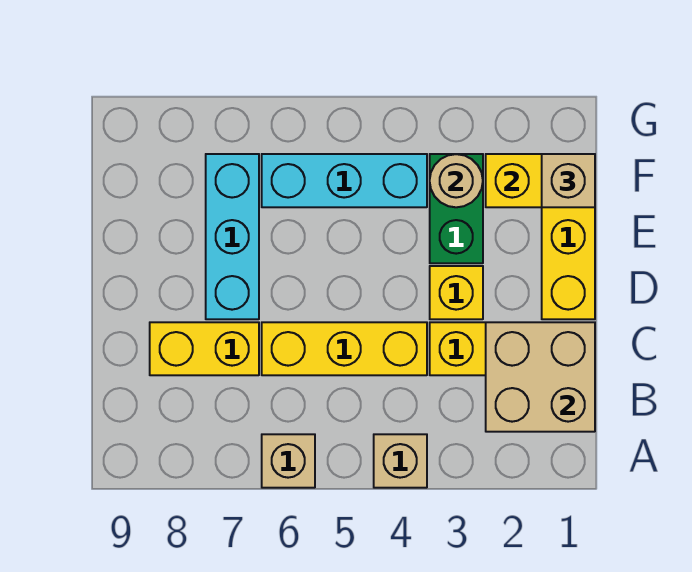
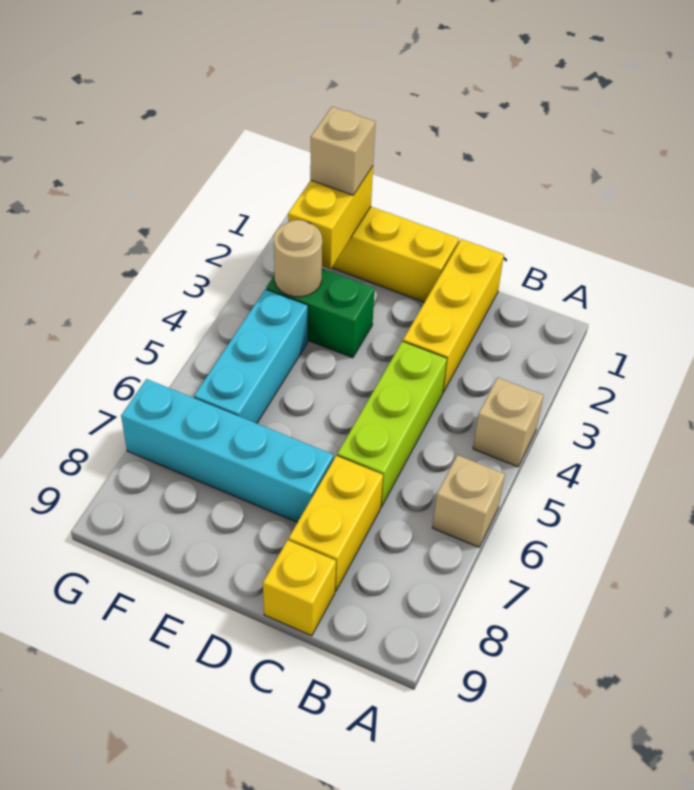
tan 2x2 brick [486,322,595,432] -> none
yellow 1x3 brick [262,322,427,375] -> lime 1x3 brick [337,341,447,507]
yellow 1x1 brick [430,266,483,319] -> yellow 1x1 brick moved to [263,540,336,636]
cyan 1x3 brick [206,154,259,319] -> cyan 1x4 brick [121,379,334,522]

